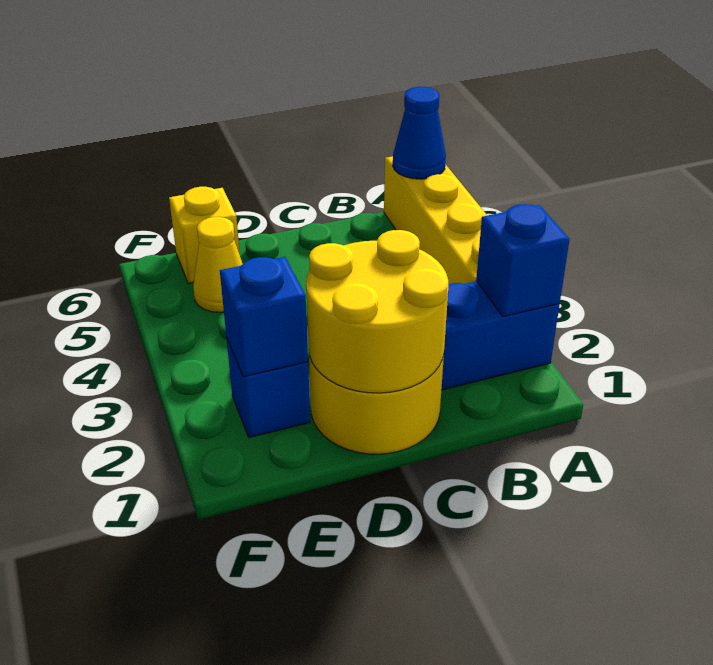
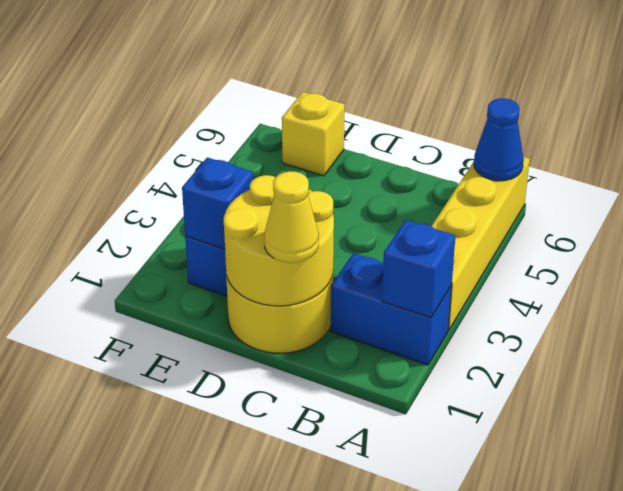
yellow 1x1 cone [193,217,242,312] -> yellow 1x1 cone moved to [264,171,319,263]

